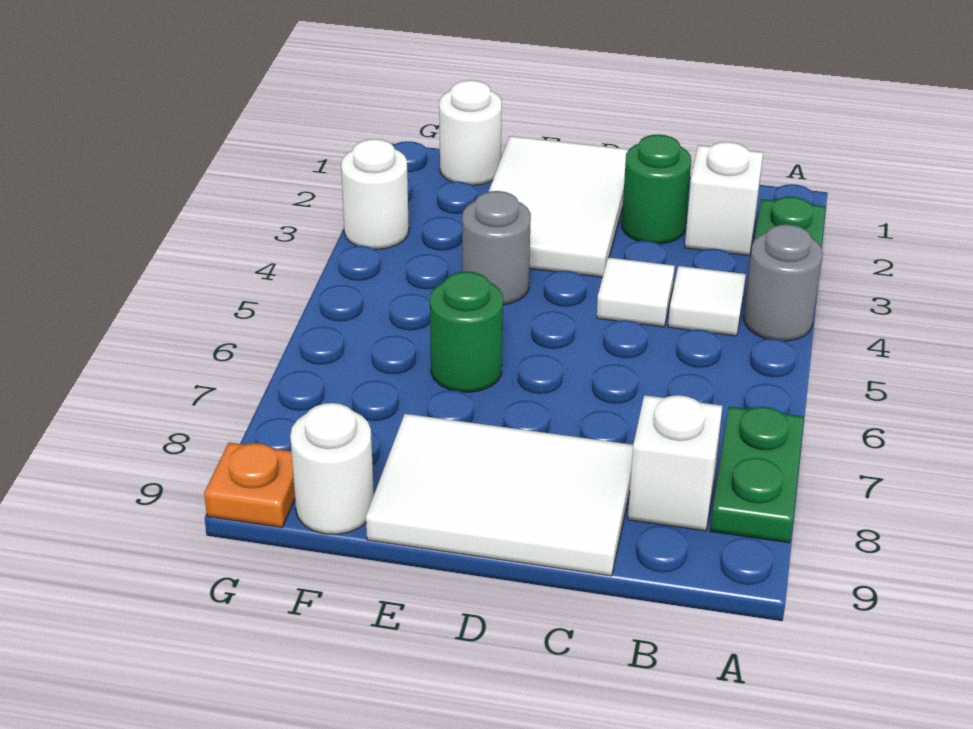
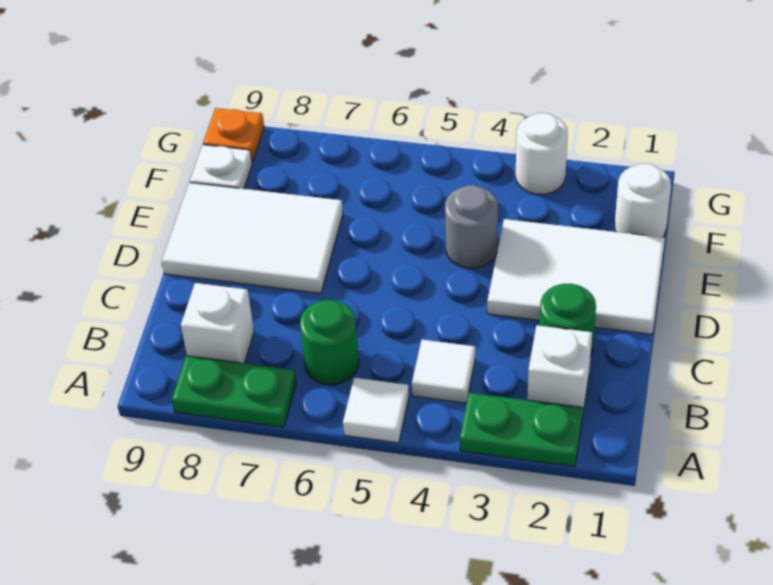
grey 1x1 round brick [744,224,823,341] -> none
white 1x1 tile [597,258,675,327] -> white 1x1 tile moved to [343,378,409,443]
white 2x3 tile [366,414,633,576] -> white 2x3 tile turned to [162,183,343,293]
green 1x1 round brick [430,271,503,392] -> green 1x1 round brick moved to [300,300,359,385]
white 1x1 round brick [290,403,374,534] -> white 1x1 plate [190,145,252,189]

